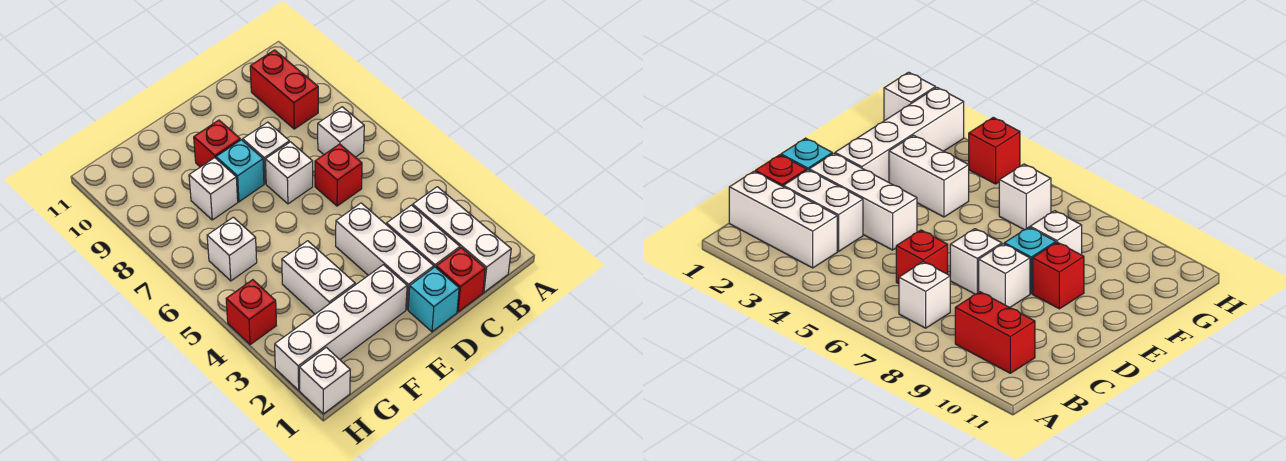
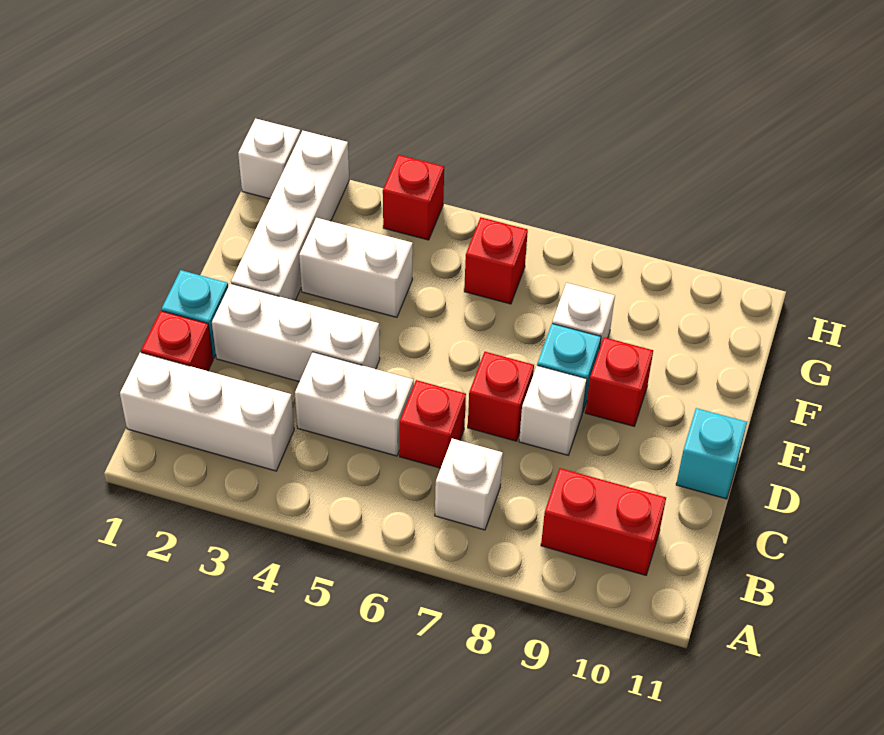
white 1x2 brick [387,205,460,267] -> white 1x2 brick moved to [295,352,413,456]
white 1x1 brick [265,142,313,204] -> red 1x1 brick [468,352,534,441]
none -> cyan 1x1 brick [676,408,747,499]
white 1x1 brick [207,217,257,281] -> red 1x1 brick [464,217,528,304]

